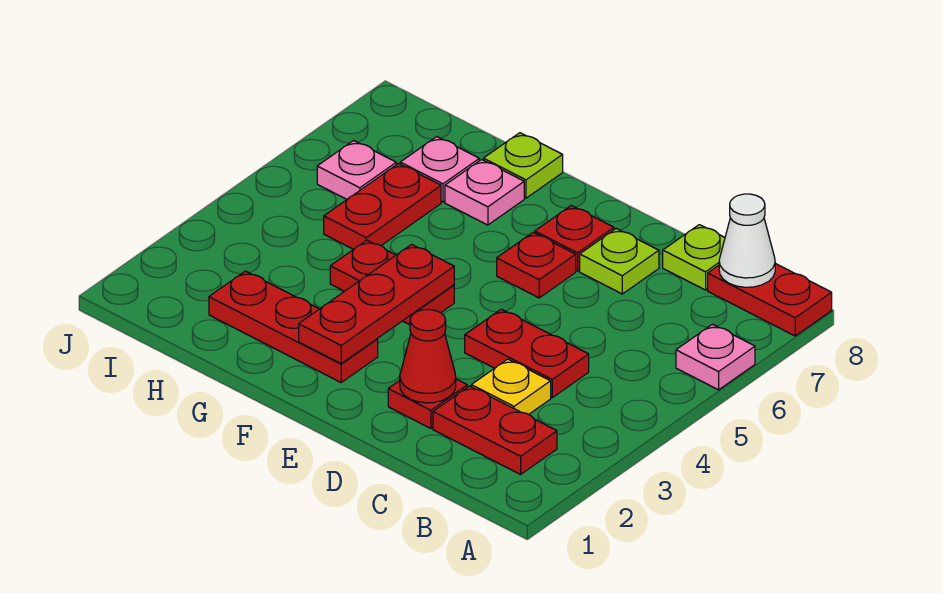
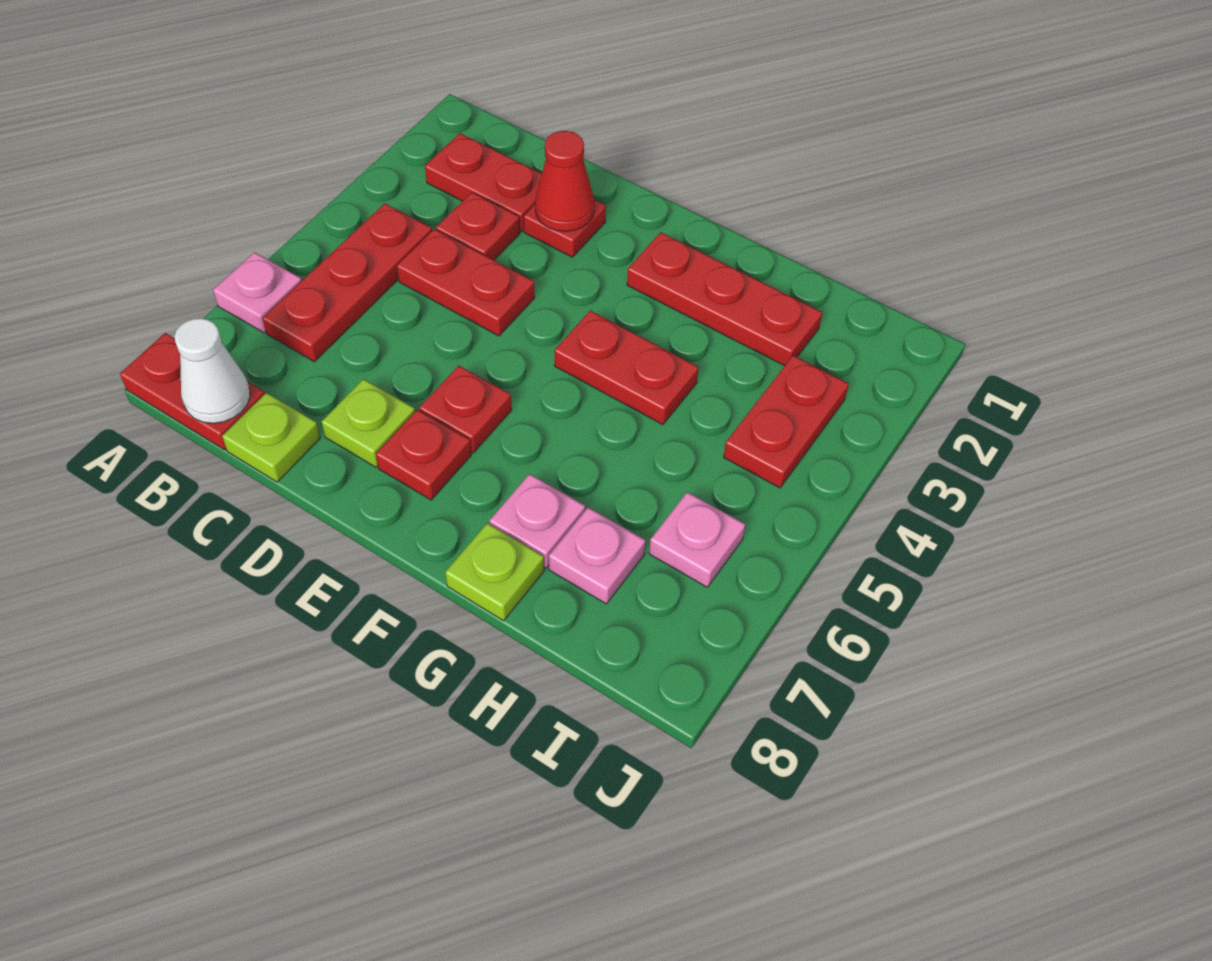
yellow 1x1 plate [471,359,551,415] -> red 1x1 plate [436,192,520,260]
red 1x3 plate [299,244,454,364] -> red 1x3 plate moved to [263,203,432,362]
red 1x2 plate [324,164,441,249] -> red 1x2 plate moved to [724,355,849,488]

